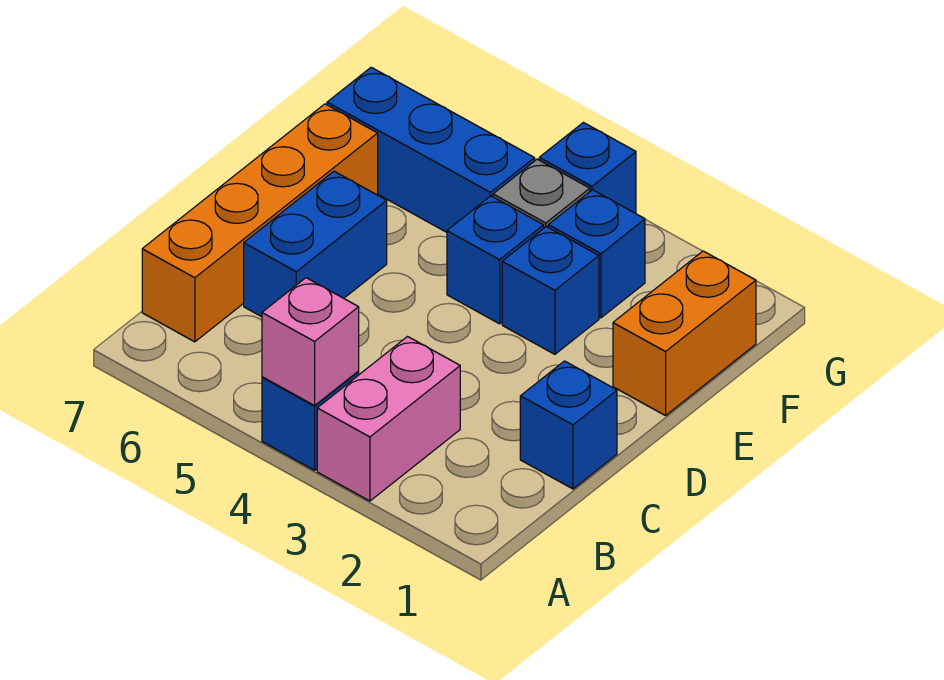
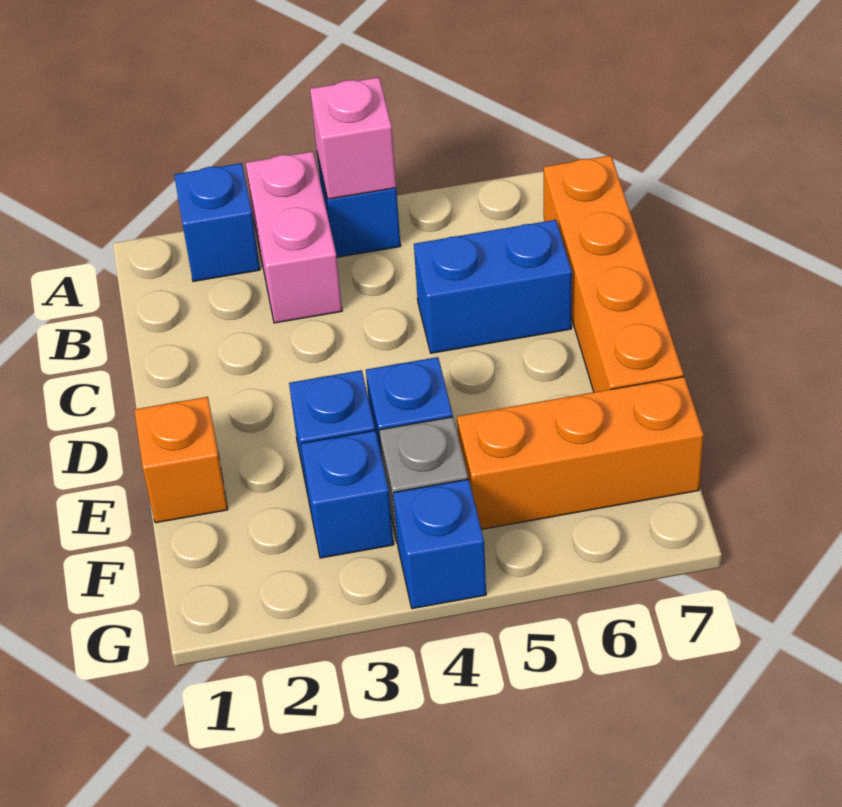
blue 1x1 brick [520,361,617,489] -> blue 1x1 brick moved to [174,163,260,281]
blue 1x2 brick [244,171,387,317] -> blue 1x2 brick turned to [414,220,572,353]
orange 1x2 brick [613,251,756,416] -> orange 1x1 brick [134,397,228,523]
blue 1x3 brick [327,67,534,232] -> orange 1x3 brick [457,377,704,529]

